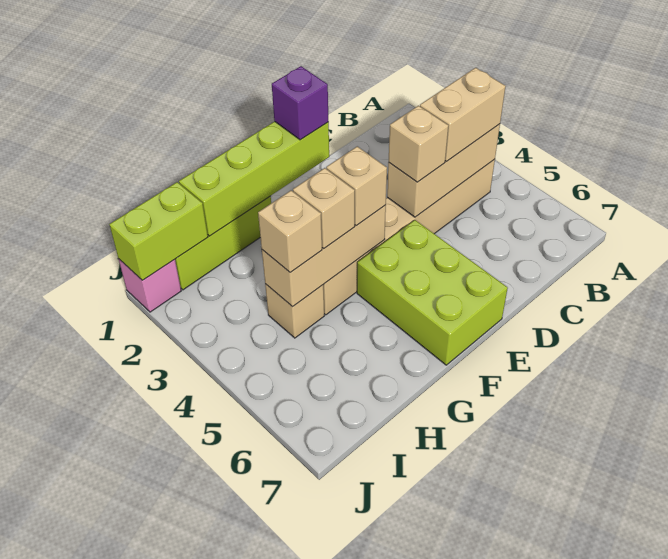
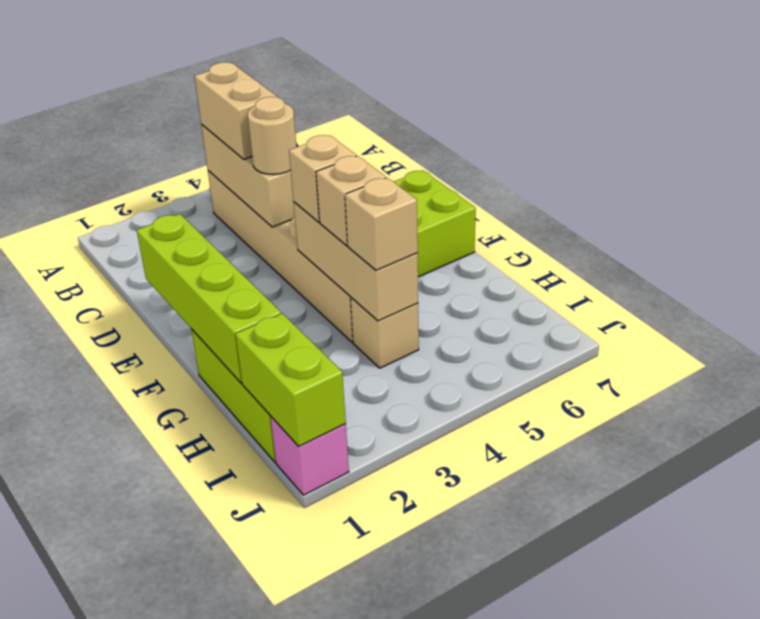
tan 1x1 brick [389,106,448,182] -> tan 1x1 round brick [248,97,296,175]
purple 1x1 brick [272,66,329,140] -> none

